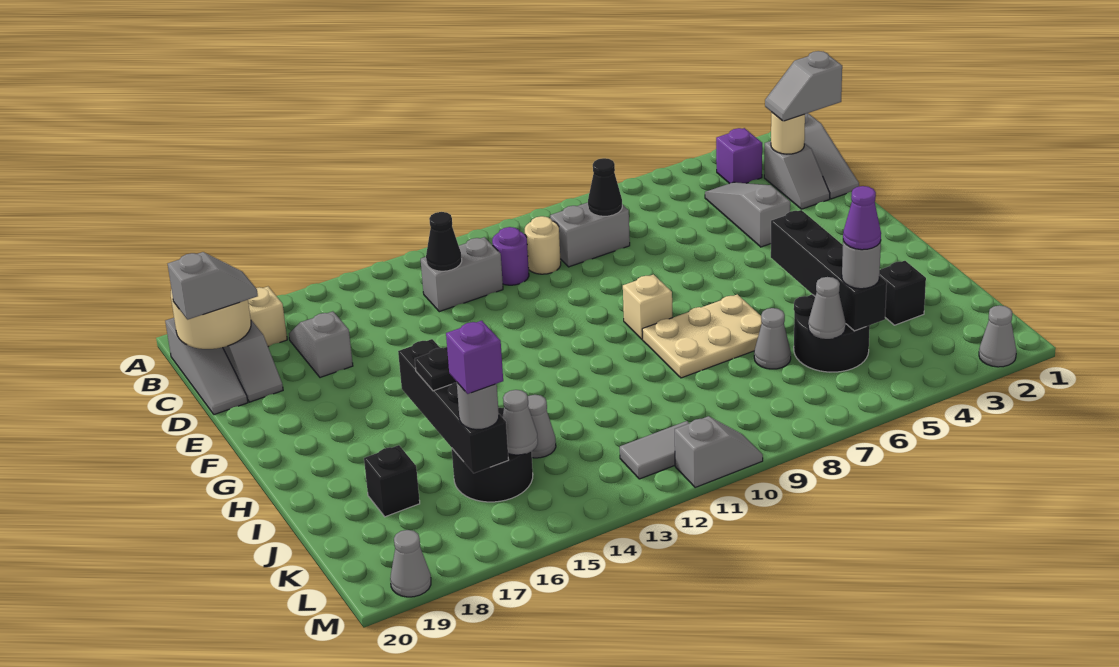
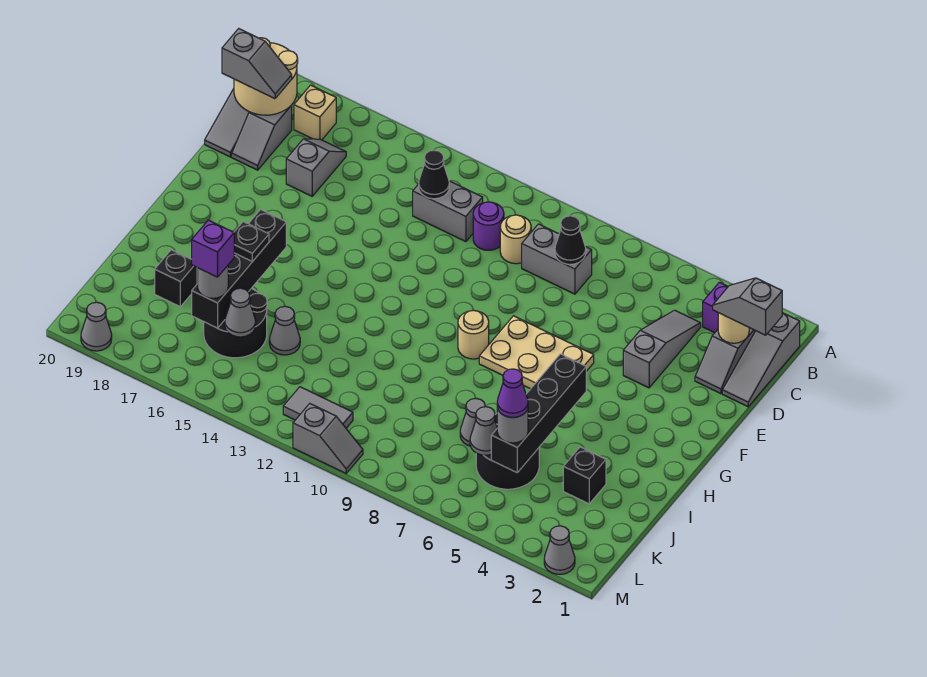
tan 1x1 brick [623,274,673,339] -> tan 1x1 round brick [458,310,489,359]
tan 2x3 plate [642,294,762,378] -> tan 2x3 plate moved to [479,316,594,389]

